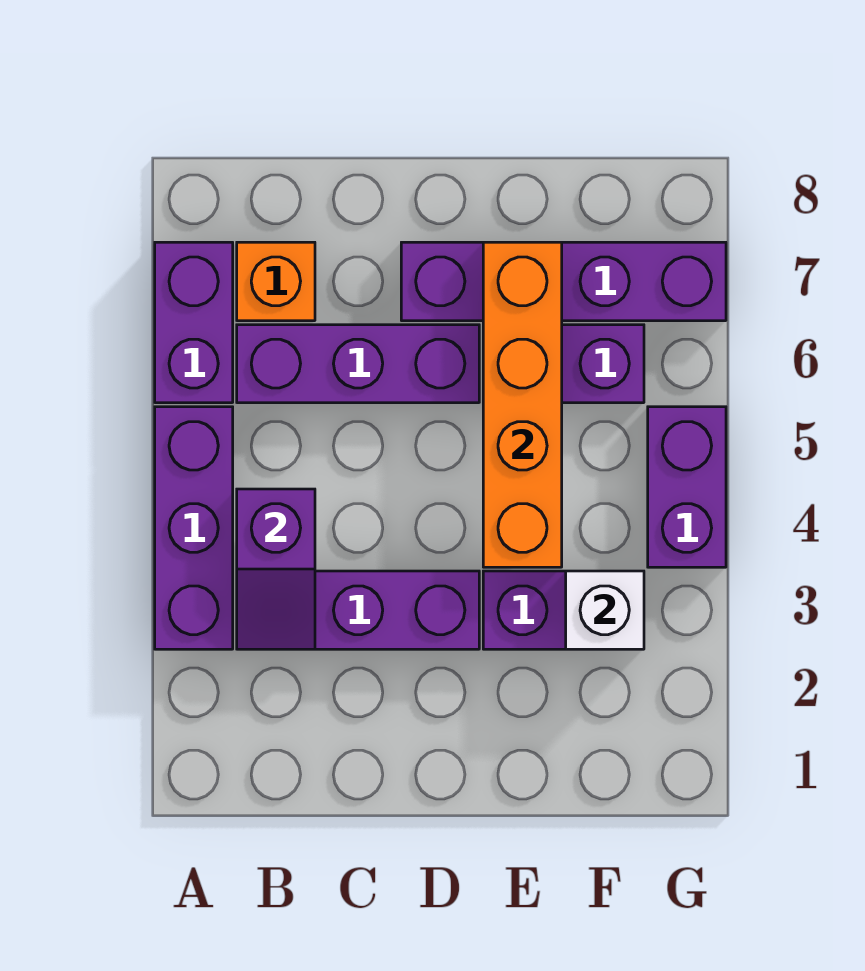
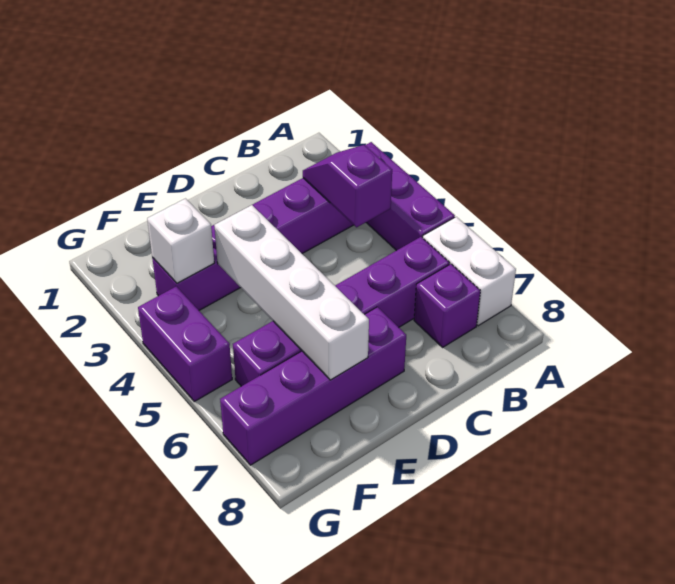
purple 1x2 brick [155,242,233,403] -> white 1x2 brick [423,217,516,326]
orange 1x1 brick [237,242,315,321] -> purple 1x1 brick [414,264,480,347]
orange 1x4 brick [483,242,562,567] -> white 1x4 brick [214,205,369,380]

